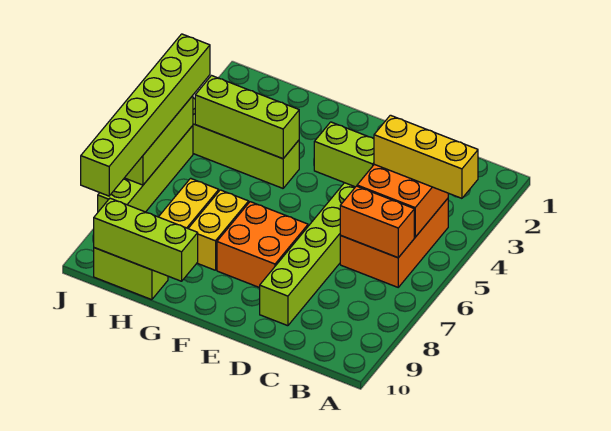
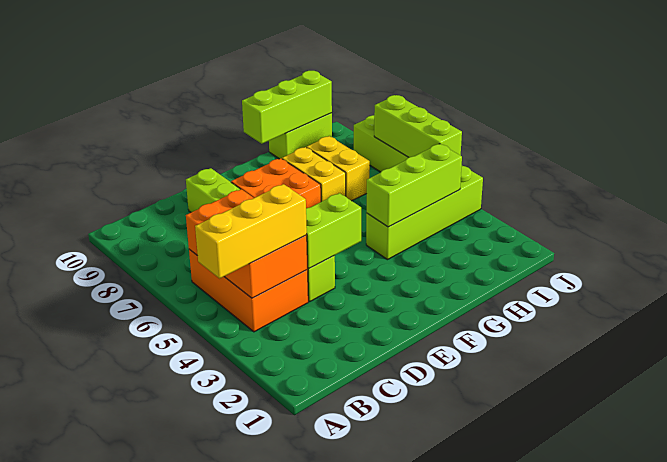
lime 1x6 brick [81,34,210,196] -> none

